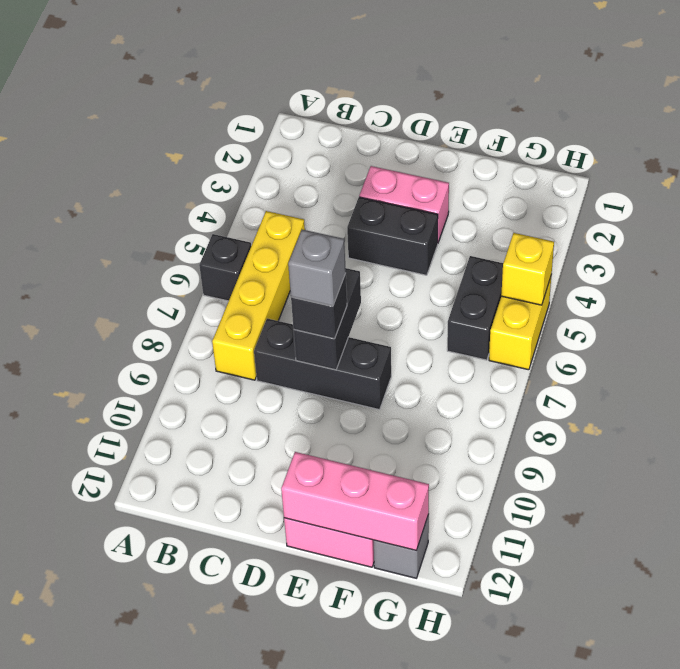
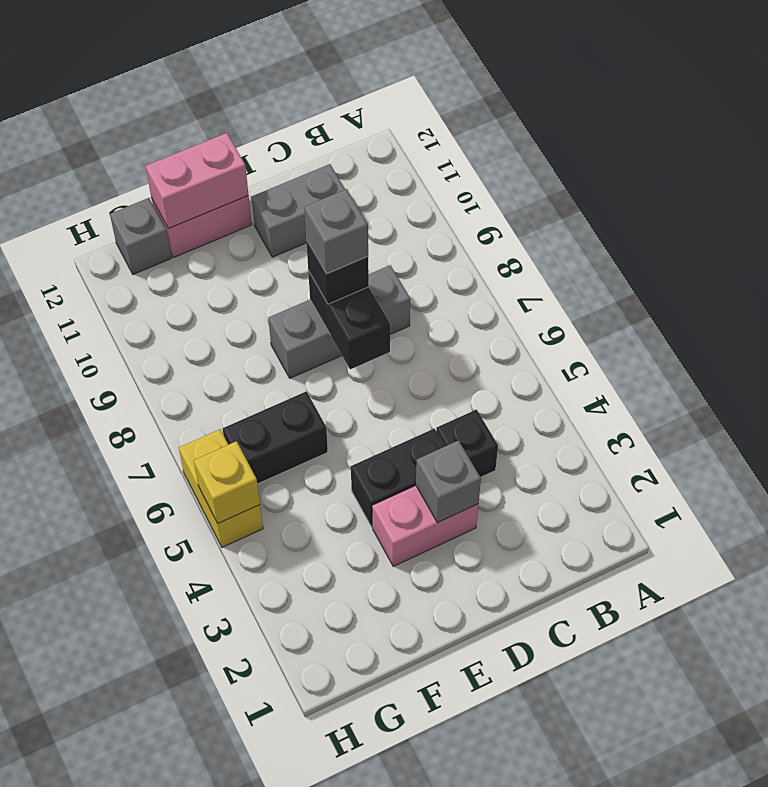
black 1x1 brick [199,234,251,301] -> black 1x1 brick moved to [436,410,498,477]
yellow 1x4 brick [212,211,305,380] -> none
black 1x3 brick [254,319,391,410] -> grey 1x3 brick [268,265,410,378]
none -> grey 1x2 brick [252,164,345,257]
none -> grey 1x1 brick [416,441,481,523]
pink 1x3 brick [281,452,429,551] -> pink 1x2 brick [146,133,248,229]
black 1x2 brick [447,256,503,360] -> black 1x2 brick turned to [223,391,328,484]

